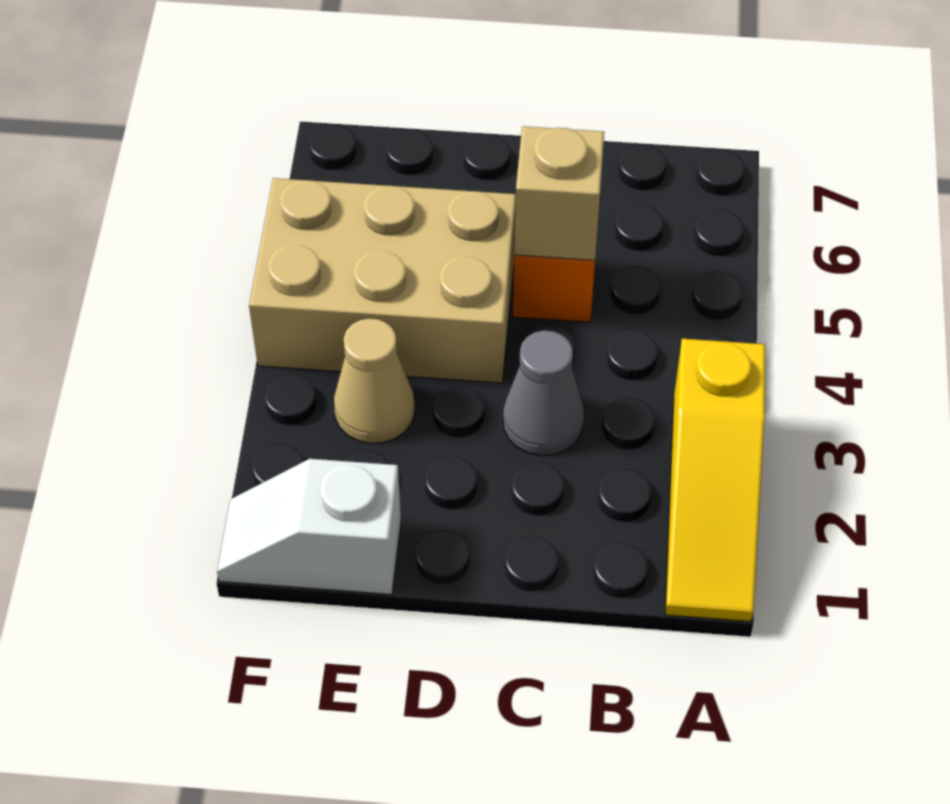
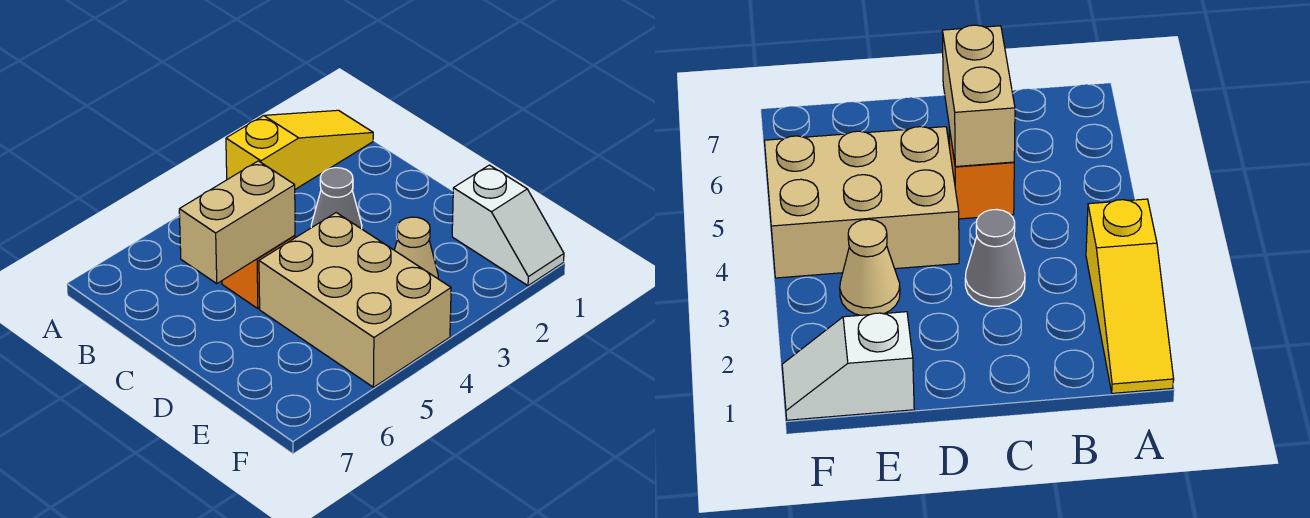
tan 1x1 brick [514,126,604,260] -> tan 1x2 brick [179,161,295,283]

